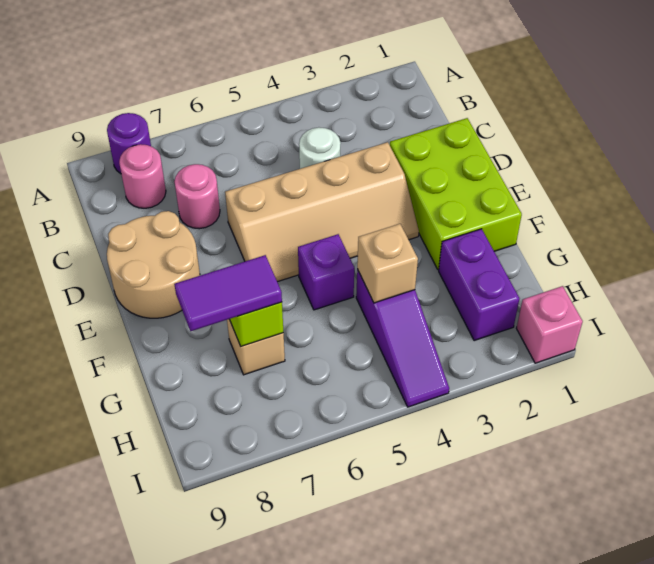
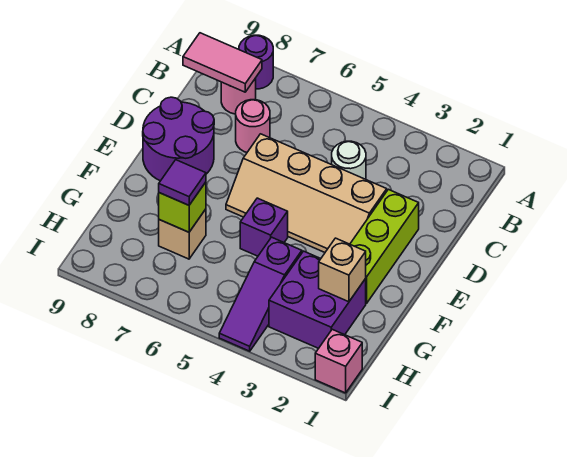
none -> pink 1x2 tile [183,33,262,92]
lime 2x3 brick [390,118,522,270] -> lime 1x3 brick [350,189,419,303]
tan 2x2 round brick [107,211,200,318] -> purple 2x2 round brick [143,97,214,181]
purple 1x2 brick [439,229,519,341] -> purple 2x2 brick [269,251,366,348]
tan 1x1 brick [357,224,418,303] -> tan 1x1 brick moved to [319,238,366,302]
purple 1x2 tile [174,255,282,331] -> purple 1x1 tile [159,160,206,205]

